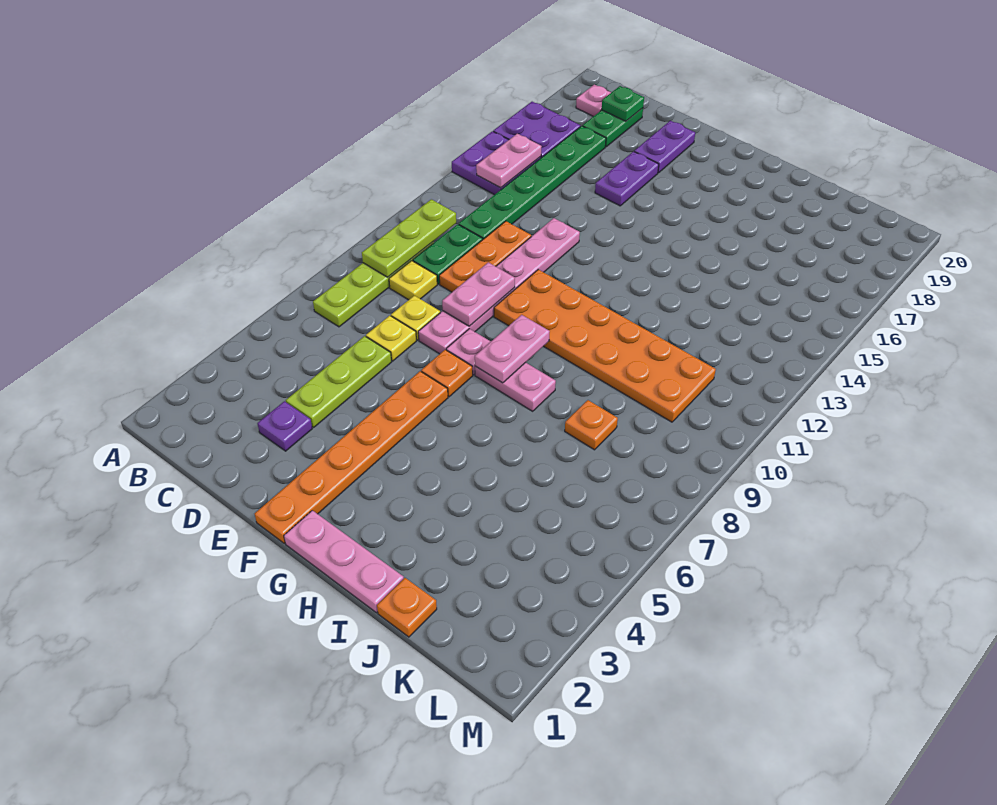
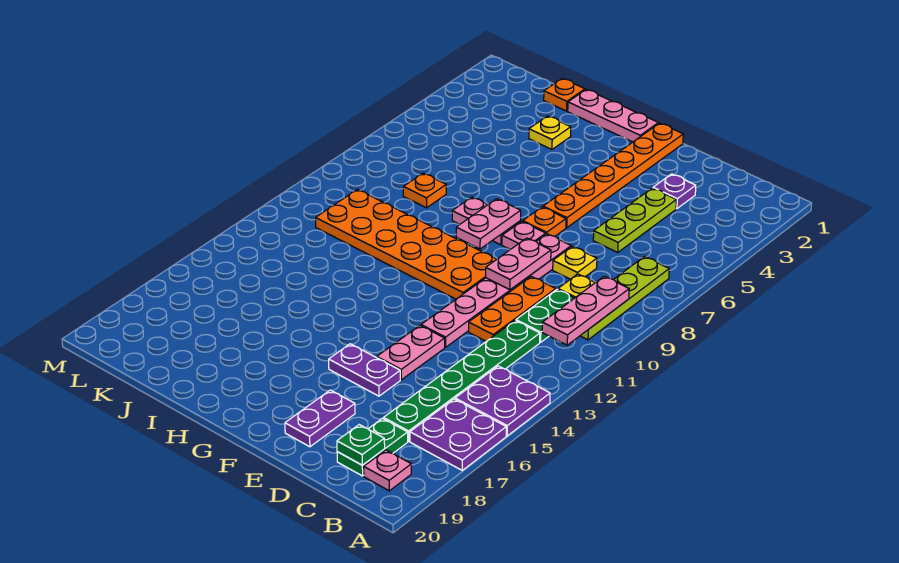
lime 1x3 plate [362,199,456,277] -> pink 1x3 plate [542,276,629,345]
pink 1x2 plate [476,134,542,188] -> pink 1x2 plate moved to [377,325,445,380]
yellow 1x1 plate [366,316,416,361] -> yellow 1x1 plate moved to [529,116,571,149]
purple 1x2 plate [595,151,659,206] -> purple 1x2 plate turned to [329,344,400,396]

